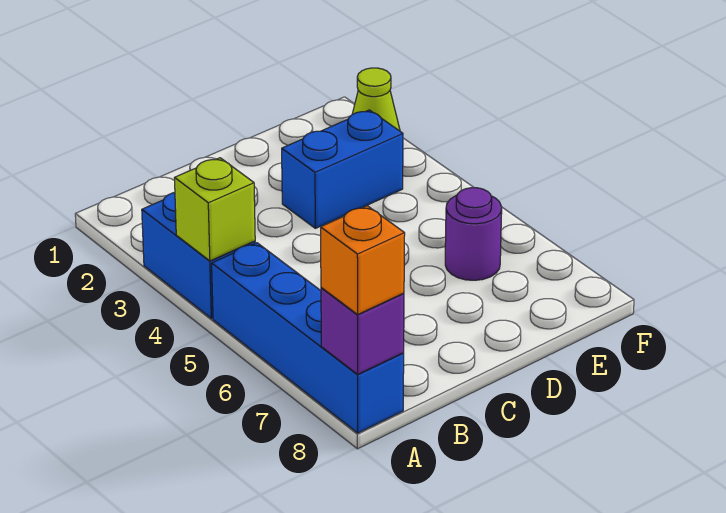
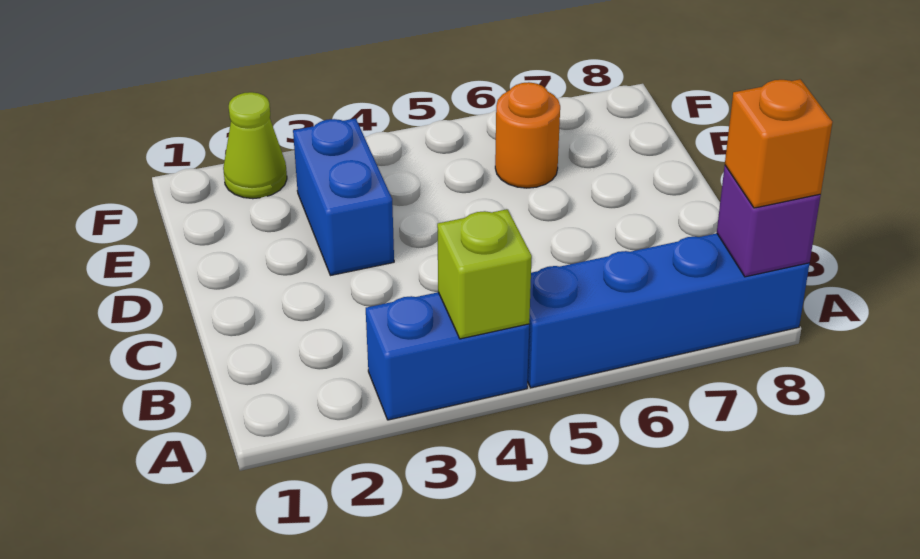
purple 1x1 round brick [445,188,502,280] -> orange 1x1 round brick [495,82,560,188]

